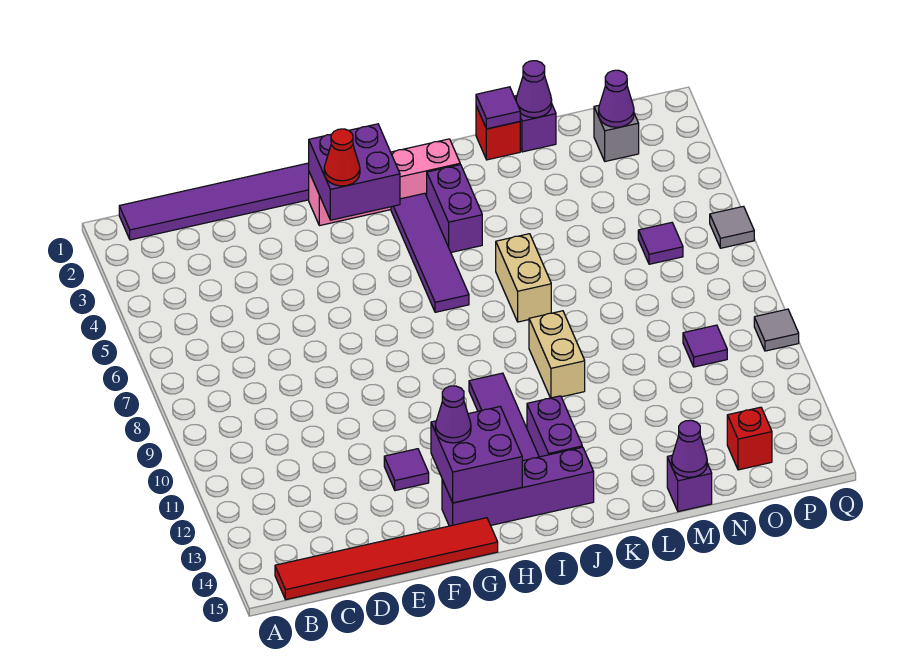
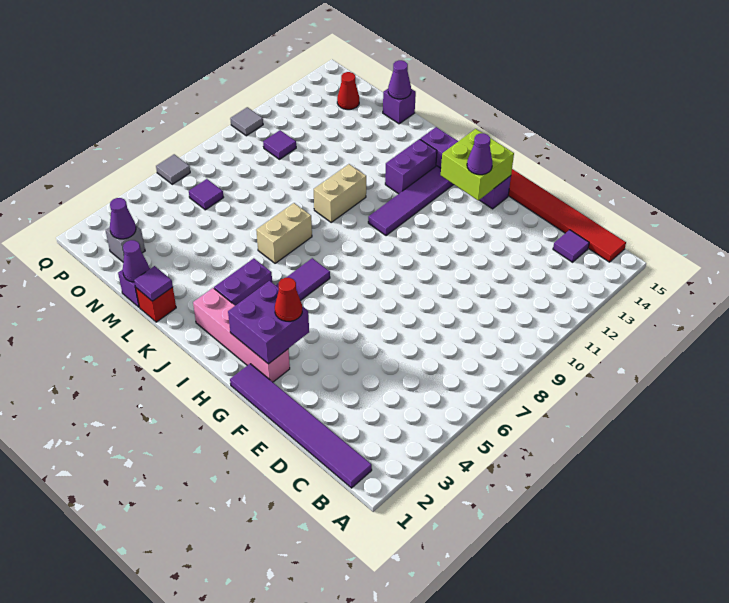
purple 1x1 tile [384,449,429,491] -> purple 1x1 tile moved to [553,230,589,262]
purple 2x2 brick [431,407,522,503] -> lime 2x2 brick [441,129,514,200]
red 1x1 brick [727,407,772,470] -> red 1x1 cone [337,72,359,110]

